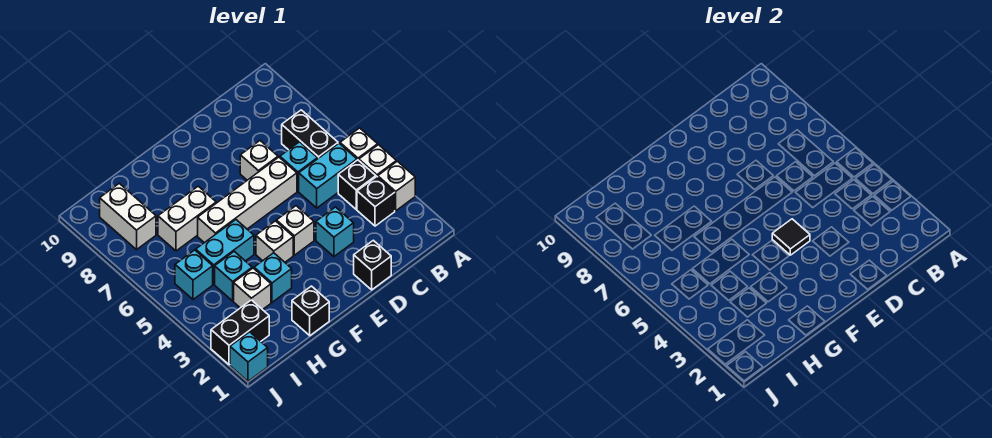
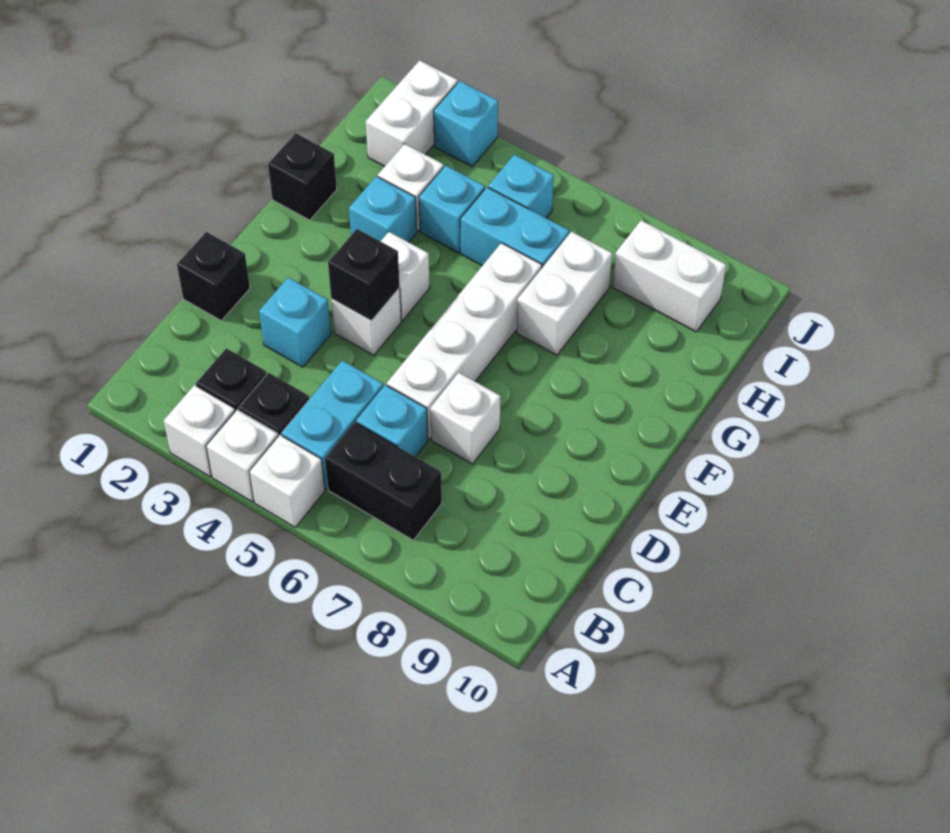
black 1x1 tile [772,219,810,255] -> black 1x1 brick [328,229,400,321]
cyan 1x2 brick [196,220,254,284] -> cyan 1x2 brick turned to [460,187,569,267]
black 1x2 brick [211,300,269,365] -> white 1x2 brick [366,60,458,166]
cyan 1x1 brick [230,332,268,381] -> cyan 1x1 brick moved to [434,81,498,167]

